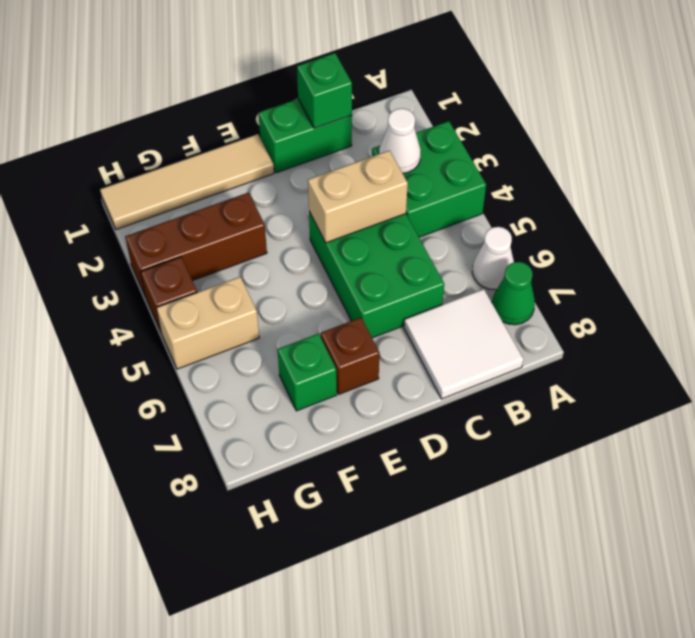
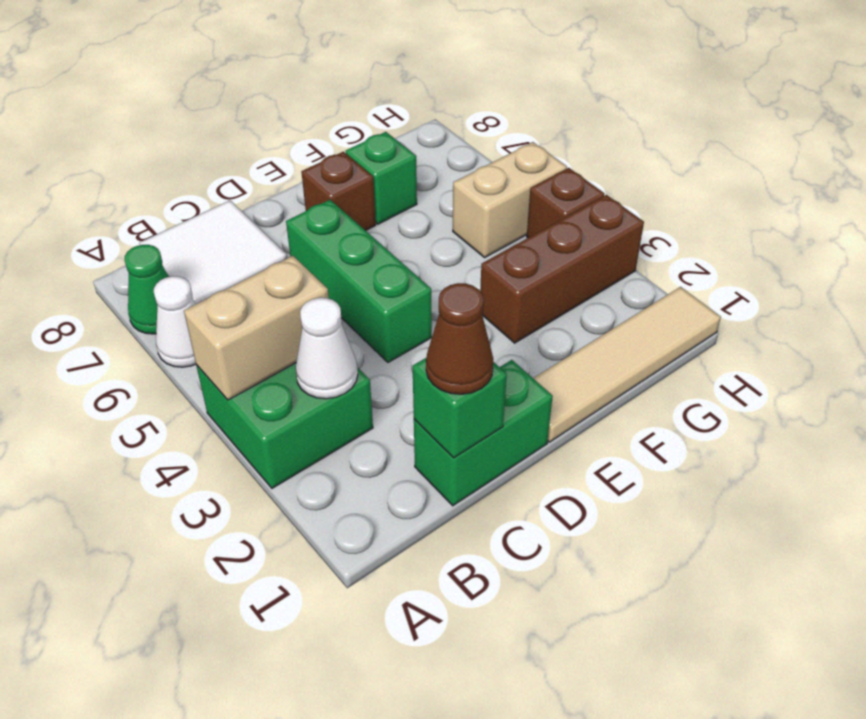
none -> brown 1x1 cone [426,283,493,394]
green 2x3 brick [309,212,444,338] -> green 1x3 brick [286,200,432,362]
tan 1x2 brick [308,150,408,243] -> tan 1x2 brick moved to [184,256,329,400]

